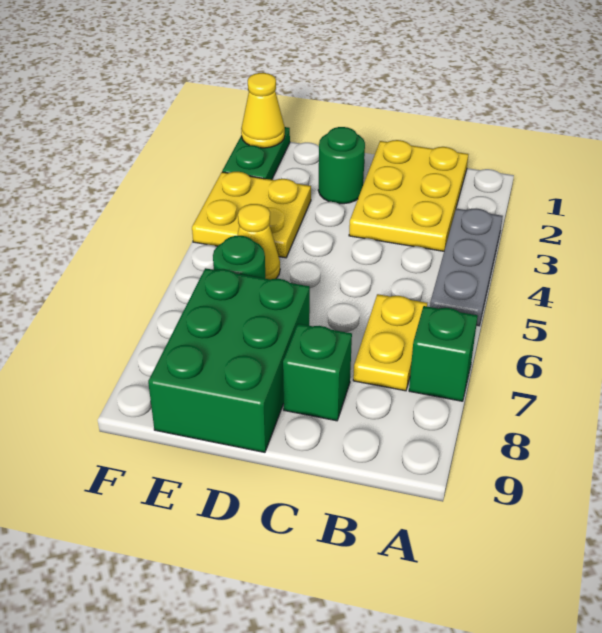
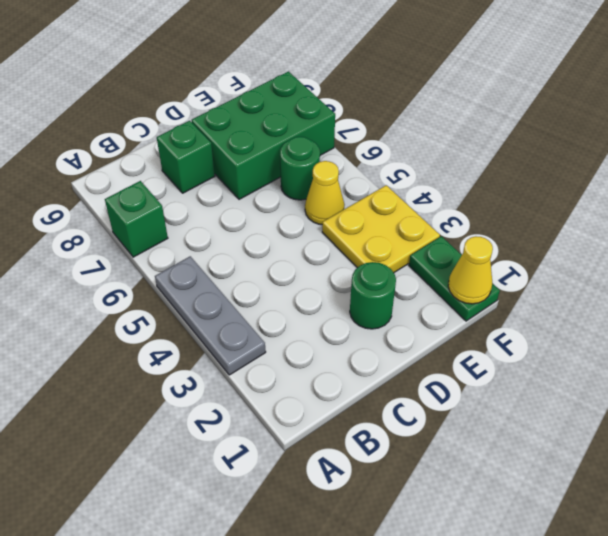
yellow 2x3 plate [349,140,468,251] -> none
yellow 1x2 plate [353,294,427,391] -> none
green 2x3 brick [148,268,310,452] -> green 2x3 brick turned to [192,72,335,199]

